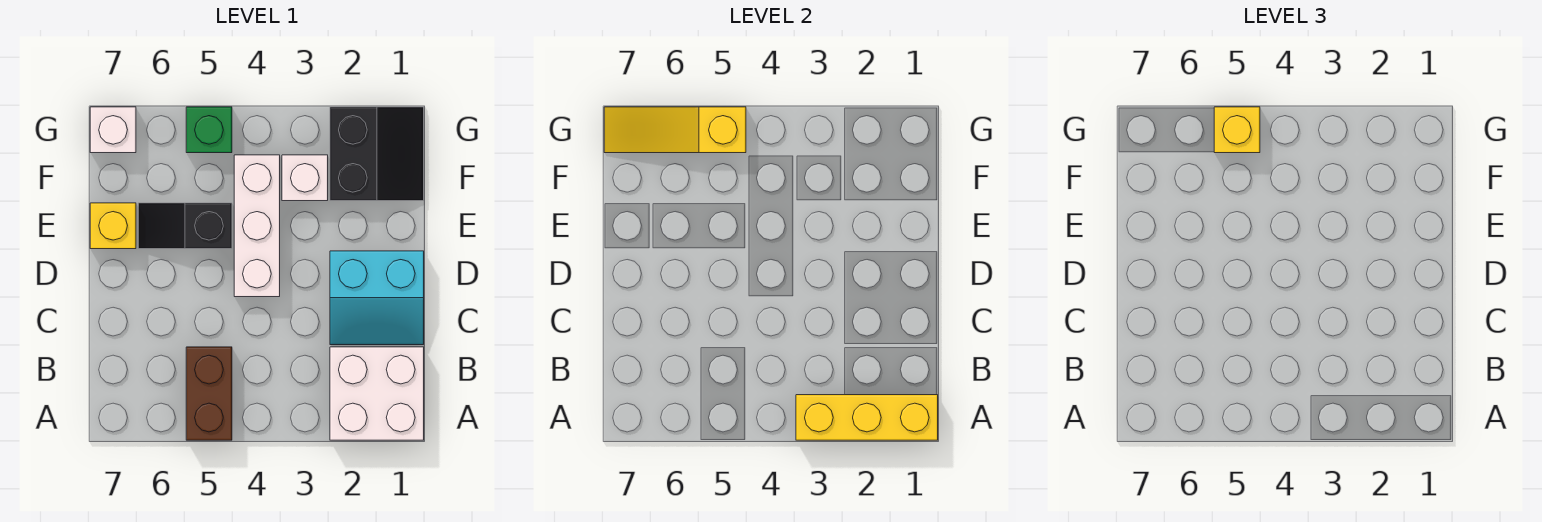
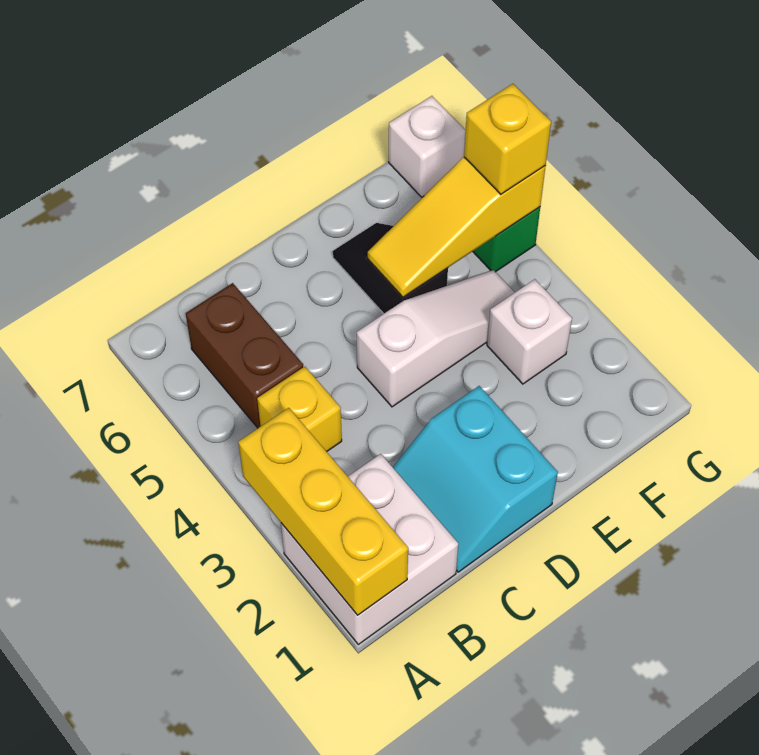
brown 1x2 brick [186,347,232,440] -> brown 1x2 brick turned to [186,283,303,428]
white 1x3 brick [234,155,280,297] -> white 1x3 slope [357,270,515,407]
yellow 1x1 brick [90,203,136,249] -> yellow 1x1 brick moved to [257,367,342,452]
black 2x2 slope [330,107,424,201] -> none
yellow 1x3 slope [604,107,746,153] -> yellow 1x3 slope turned to [368,157,546,297]

